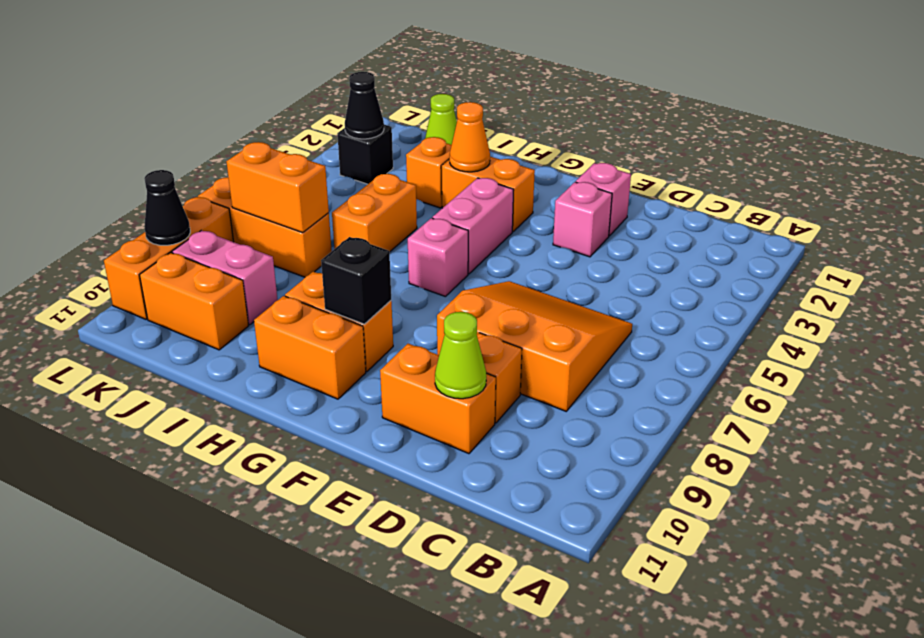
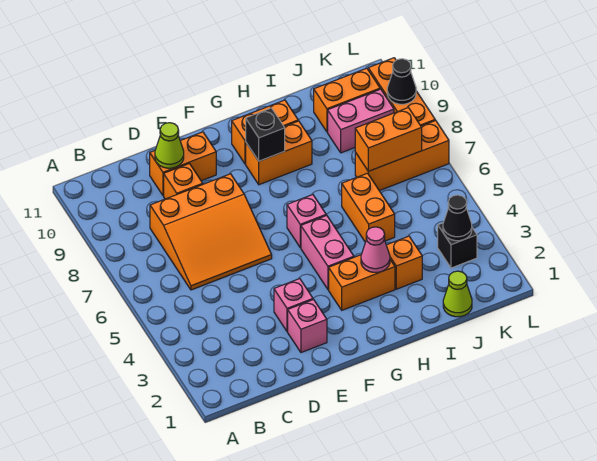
orange 1x1 cone [450,102,490,172] -> pink 1x1 cone [361,227,390,272]

